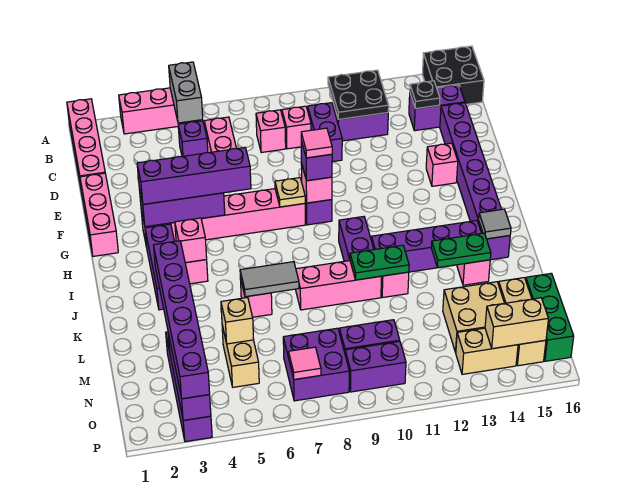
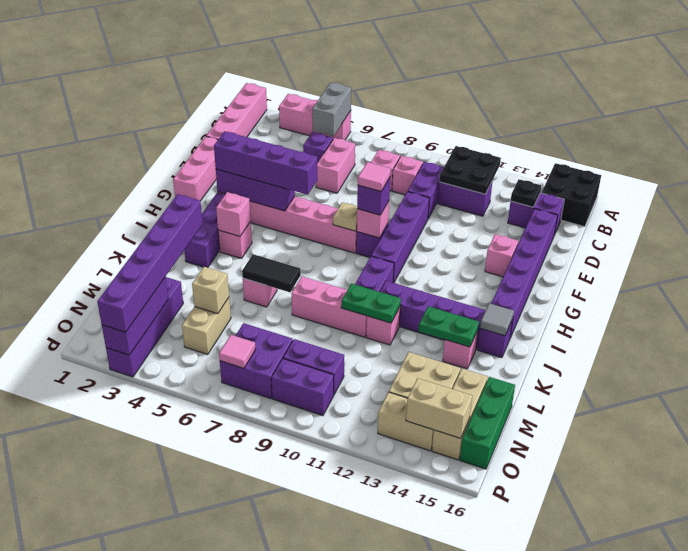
none -> purple 1x4 brick [371,192,429,283]
grey 1x2 tile [240,262,299,297] -> black 1x2 tile [242,254,301,292]

